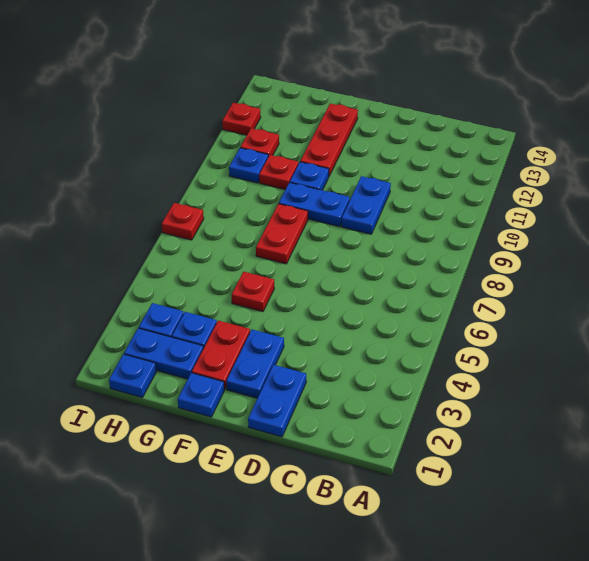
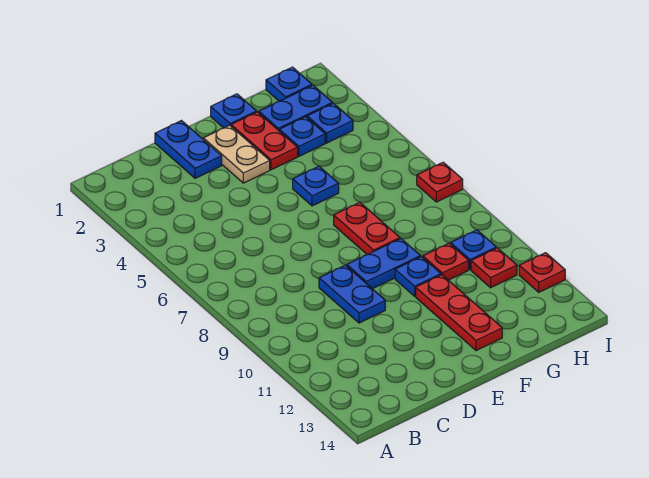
blue 1x2 plate [226,330,284,398] -> tan 1x2 plate [203,125,270,183]
red 1x1 plate [232,272,274,312] -> blue 1x1 plate [293,166,339,206]

